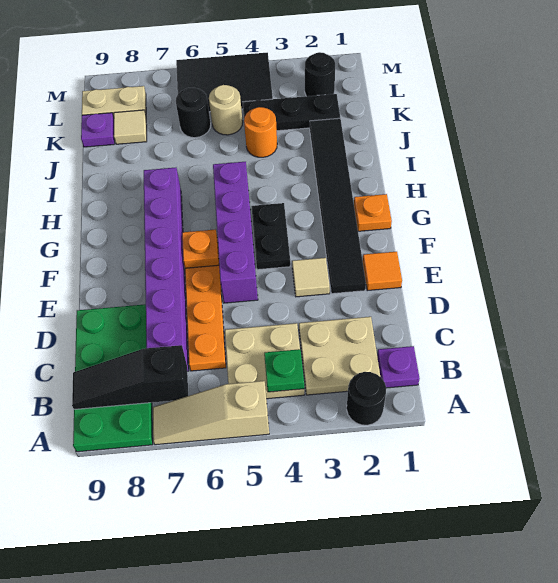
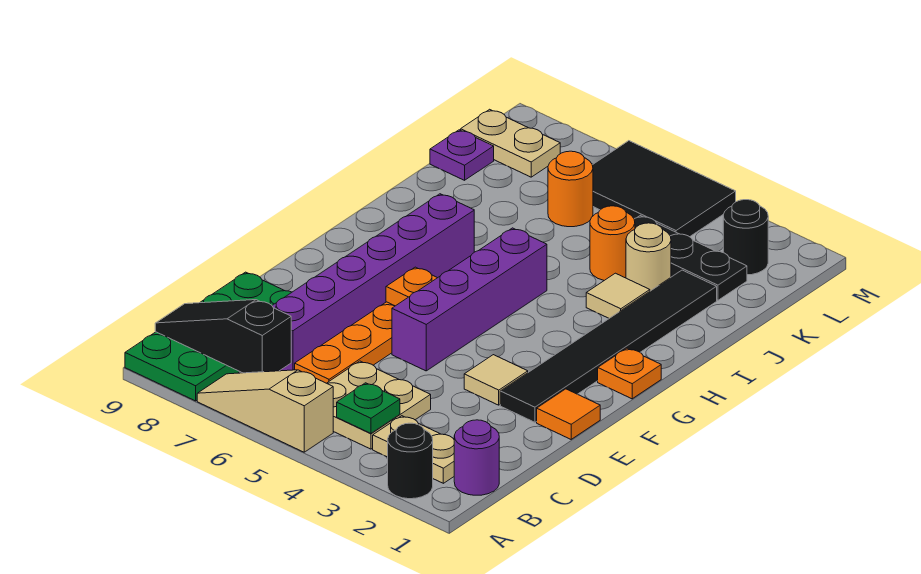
purple 1x1 plate [377,346,420,388] -> purple 1x1 round brick [454,420,499,495]
tan 2x2 plate [299,317,380,395] -> tan 1x2 plate [373,416,454,483]
black 1x2 plate [251,203,290,270] -> none
tan 1x1 round brick [209,85,243,135] -> tan 1x1 round brick moved to [626,223,671,291]
black 1x1 round brick [176,88,211,138] -> orange 1x1 round brick [548,151,593,227]
tan 1x1 tile [114,110,147,144] -> tan 1x1 tile moved to [586,273,650,318]

